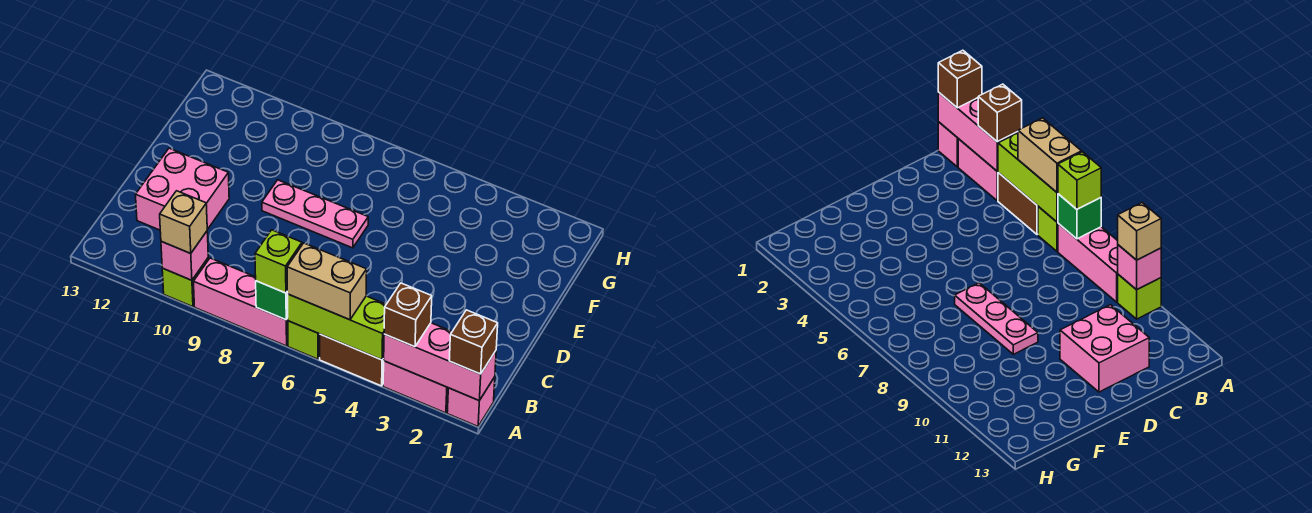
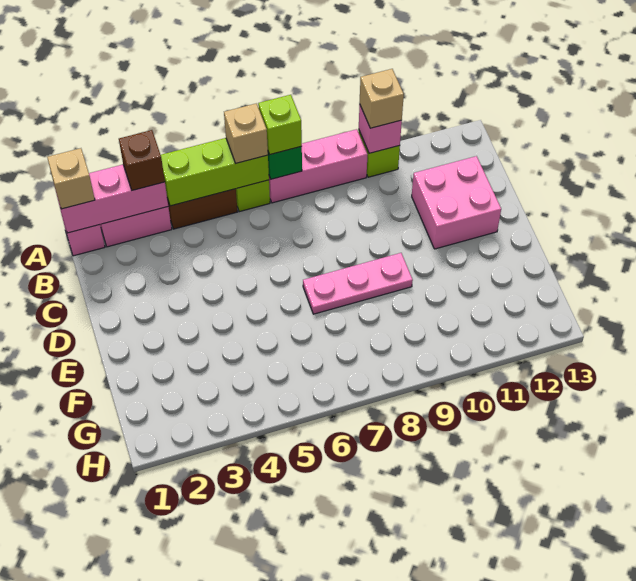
brown 1x1 brick [449,310,498,374] -> tan 1x1 brick [47,148,95,209]
tan 1x2 brick [287,243,367,320] -> tan 1x1 brick [224,103,268,163]

